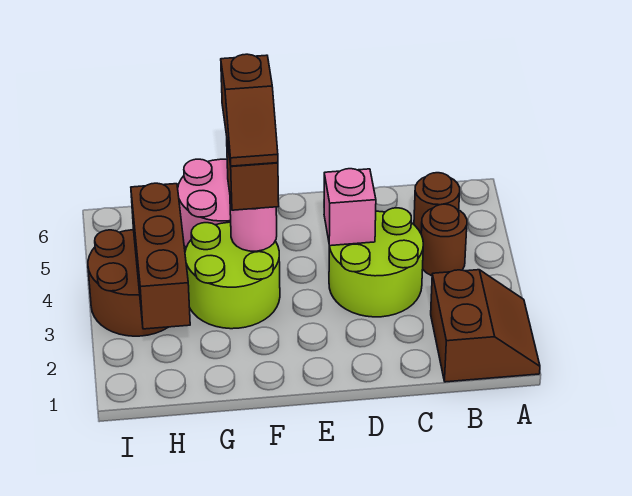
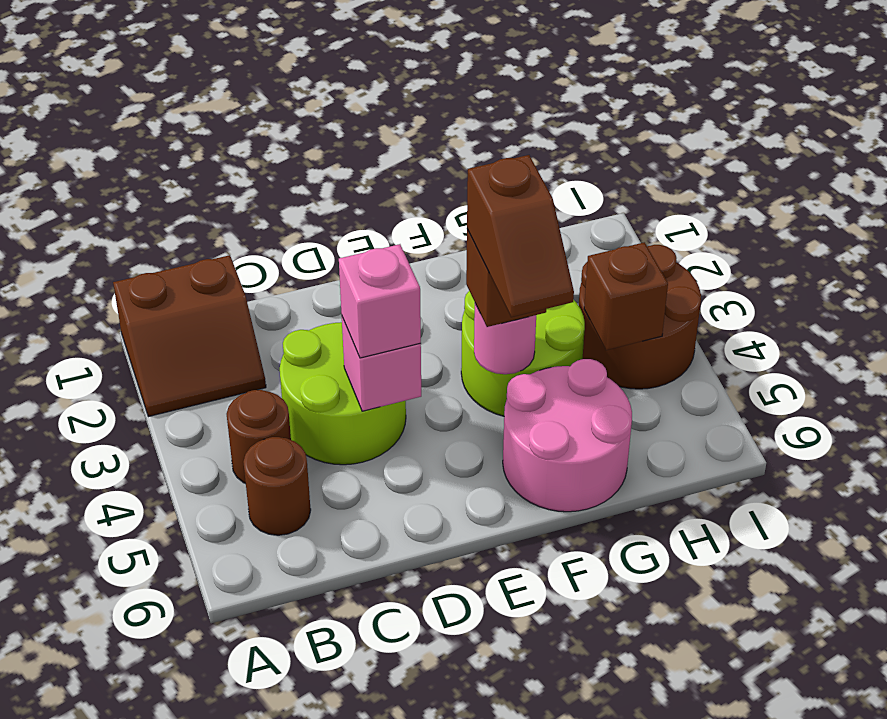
brown 2x2 slope [431,270,540,382] -> brown 2x2 slope turned to [113,255,266,417]
none -> pink 1x1 brick [339,244,421,358]
brown 1x2 slope [221,54,278,166] -> brown 1x2 slope turned to [467,155,574,317]
brown 1x3 brick [131,183,190,329] -> brown 1x1 brick [584,242,668,350]

